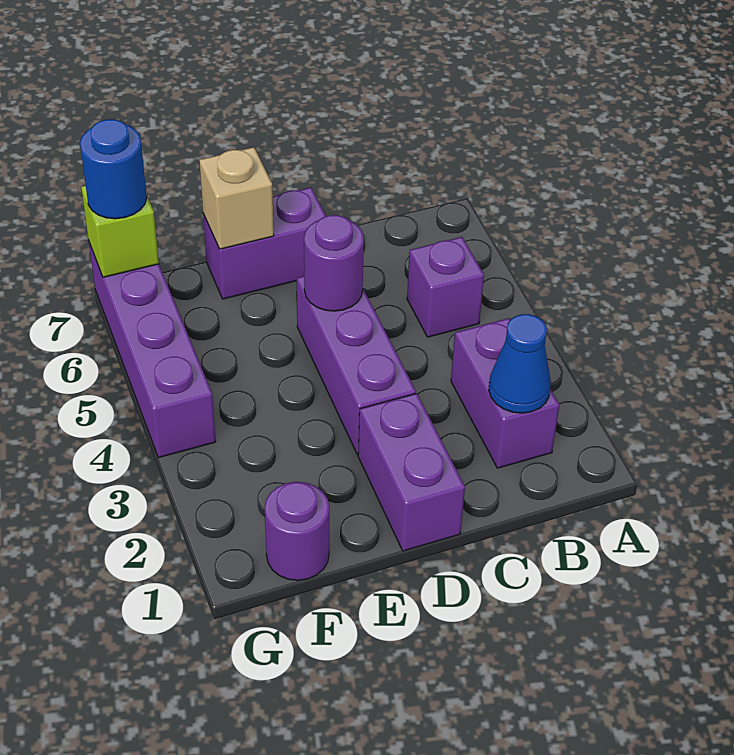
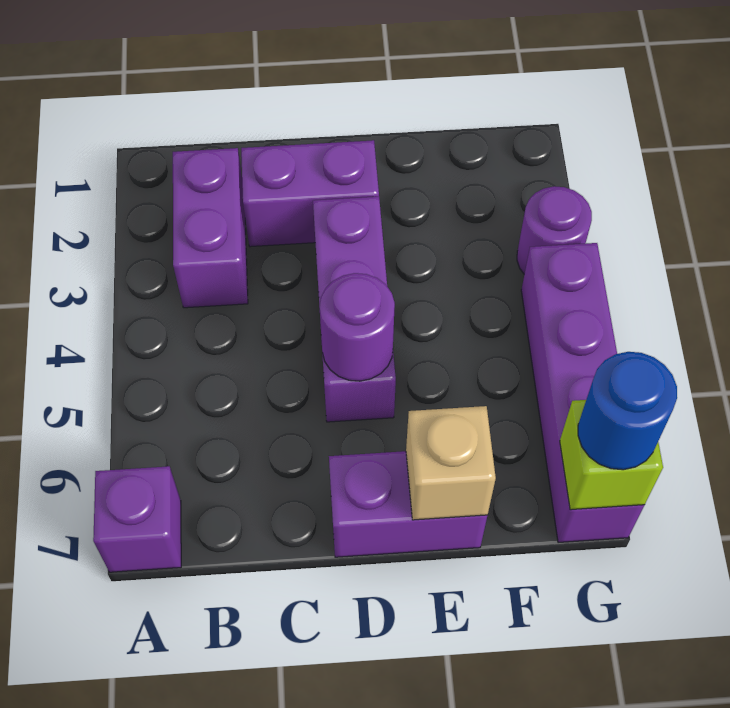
blue 1x1 cone [489,314,551,413] -> none
purple 1x1 brick [407,237,484,337] -> purple 1x1 brick moved to [93,466,181,572]
purple 1x2 brick [358,393,465,551] -> purple 1x2 brick turned to [241,140,379,247]
purple 1x1 round brick [265,482,329,580] -> purple 1x1 round brick moved to [517,186,592,274]

